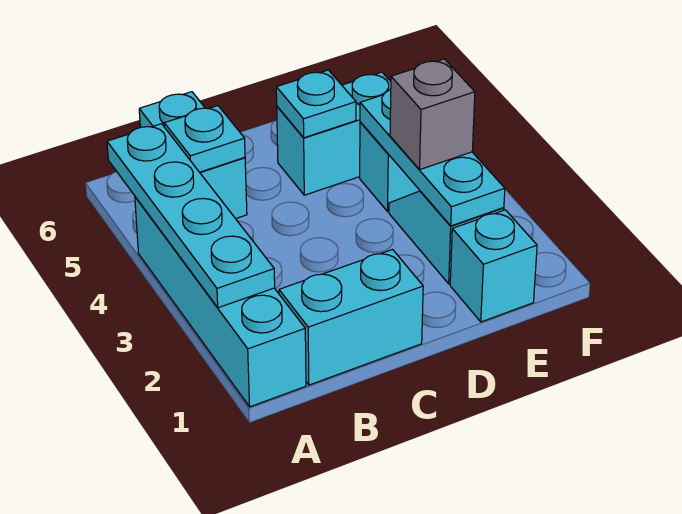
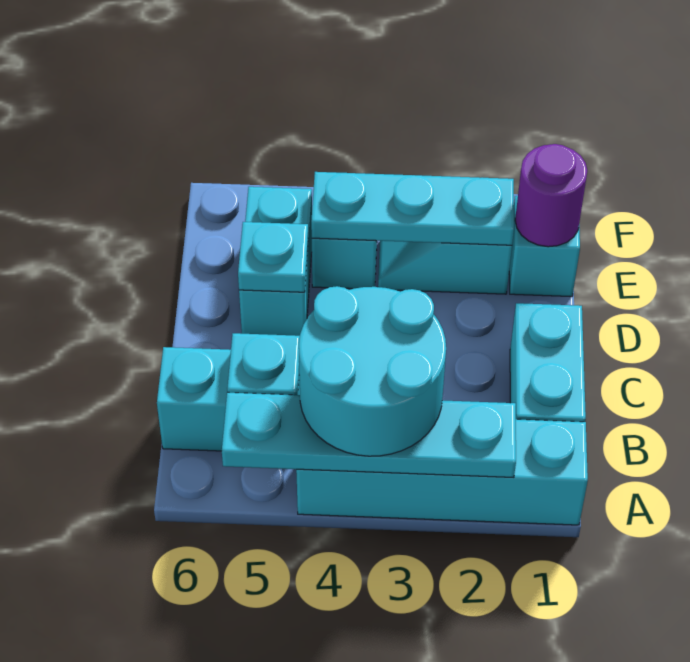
none -> cyan 2x2 round brick [299,286,446,456]
none -> purple 1x1 round brick [515,144,587,247]
grey 1x1 brick [390,59,475,169] -> none

